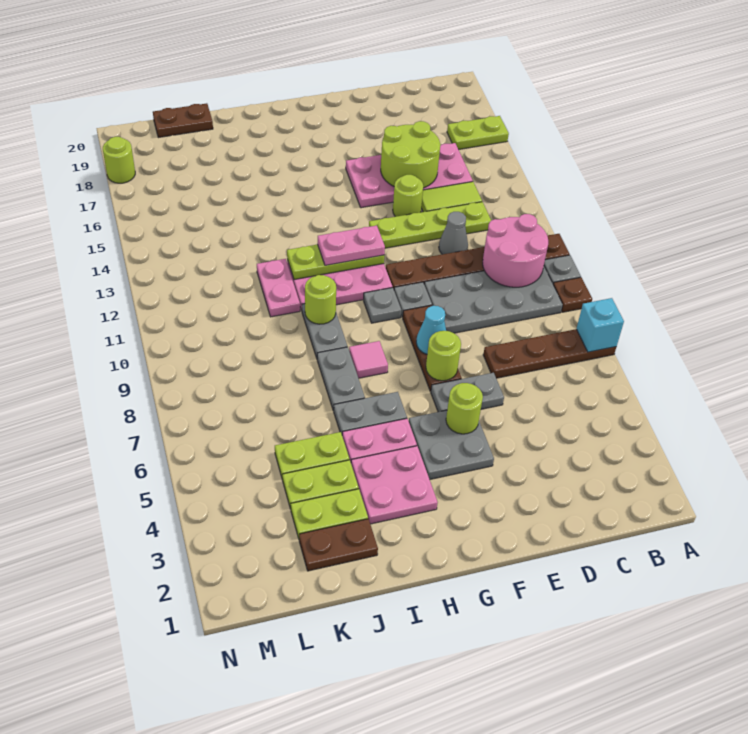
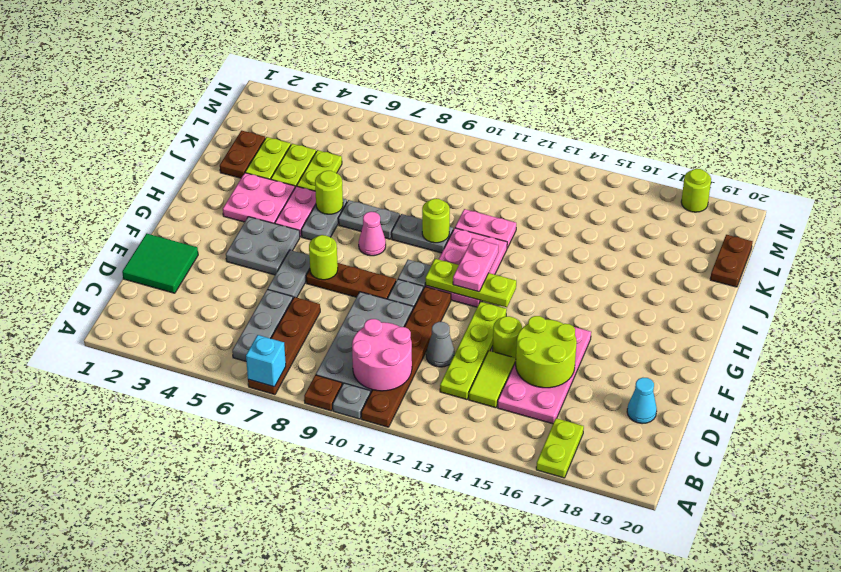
none -> grey 1x3 plate [232,289,293,361]
none -> green 2x2 tile [122,233,198,293]
lime 1x1 round brick [446,383,483,434] -> lime 1x1 round brick moved to [315,171,343,214]
cyan 1x1 cone [416,306,446,354] -> cyan 1x1 cone moved to [627,378,657,424]
lime 1x3 plate [287,244,384,280] -> lime 1x3 plate turned to [425,259,516,307]
pink 1x1 tile [349,341,388,378] -> pink 1x1 cone [359,212,386,256]

